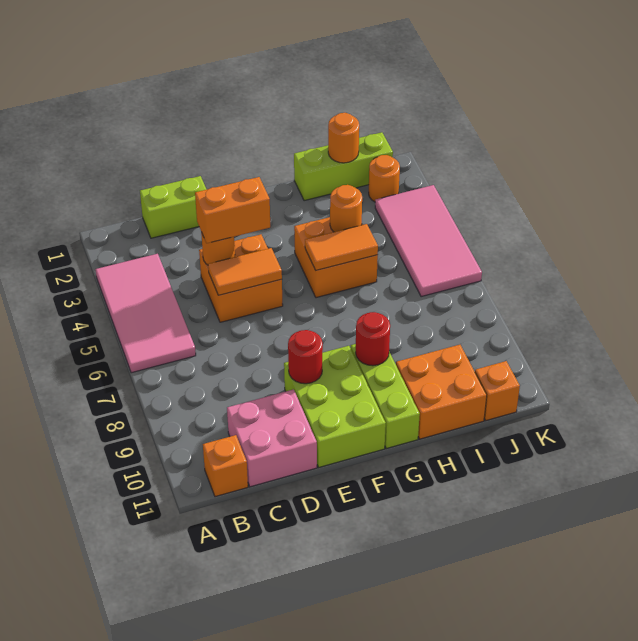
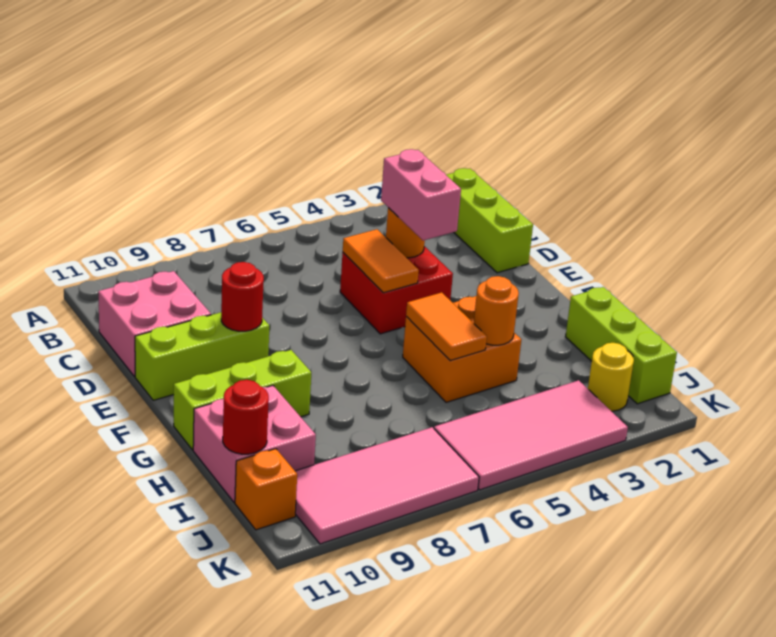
pink 2x4 tile [95,254,196,373] -> pink 2x4 tile moved to [295,427,479,544]
orange 1x1 brick [203,435,248,497] -> none
lime 1x2 brick [140,176,207,238] -> lime 1x3 brick [446,168,533,273]
orange 2x2 brick [199,234,283,322] -> red 2x2 brick [340,246,453,334]
orange 1x2 brick [195,177,270,243] -> pink 1x2 brick [381,149,461,240]
lime 2x3 brick [284,346,386,467] -> lime 1x3 brick [135,312,269,400]
red 1x1 round brick [356,312,390,366] -> red 1x1 round brick moved to [223,380,269,454]
orange 2x2 brick [396,345,487,439] -> pink 2x2 brick [193,385,316,502]
orange 1x1 round brick [328,113,359,163] -> none
orange 1x1 round brick [369,155,400,202] -> yellow 1x1 round brick [588,343,634,411]

